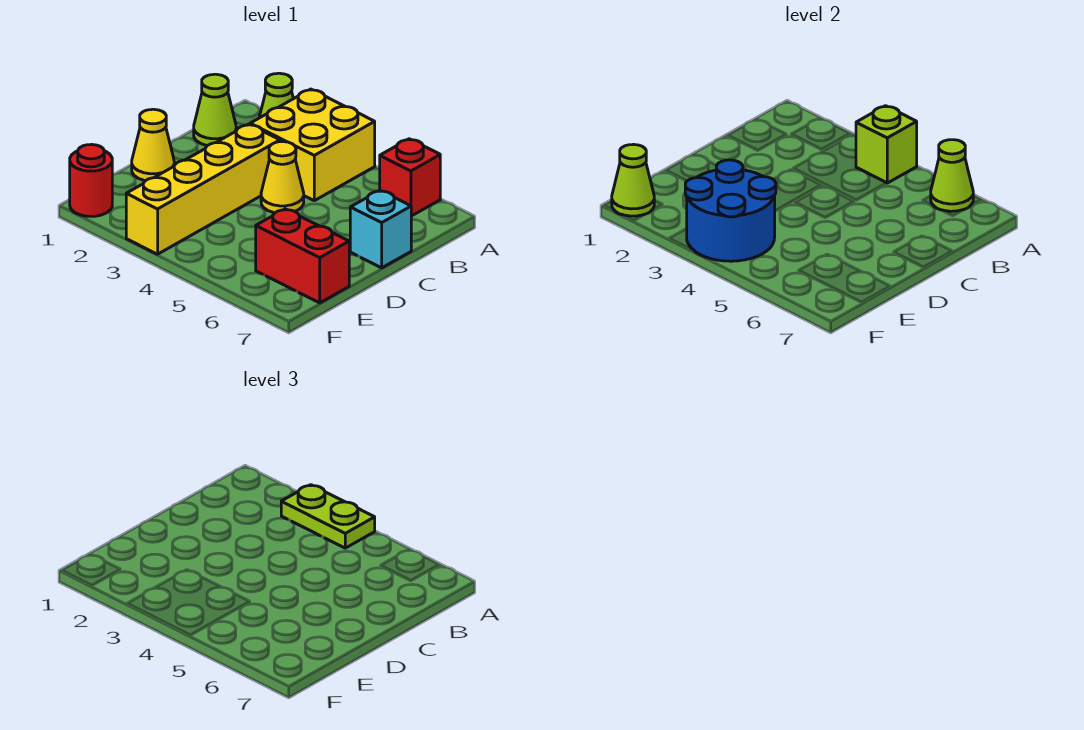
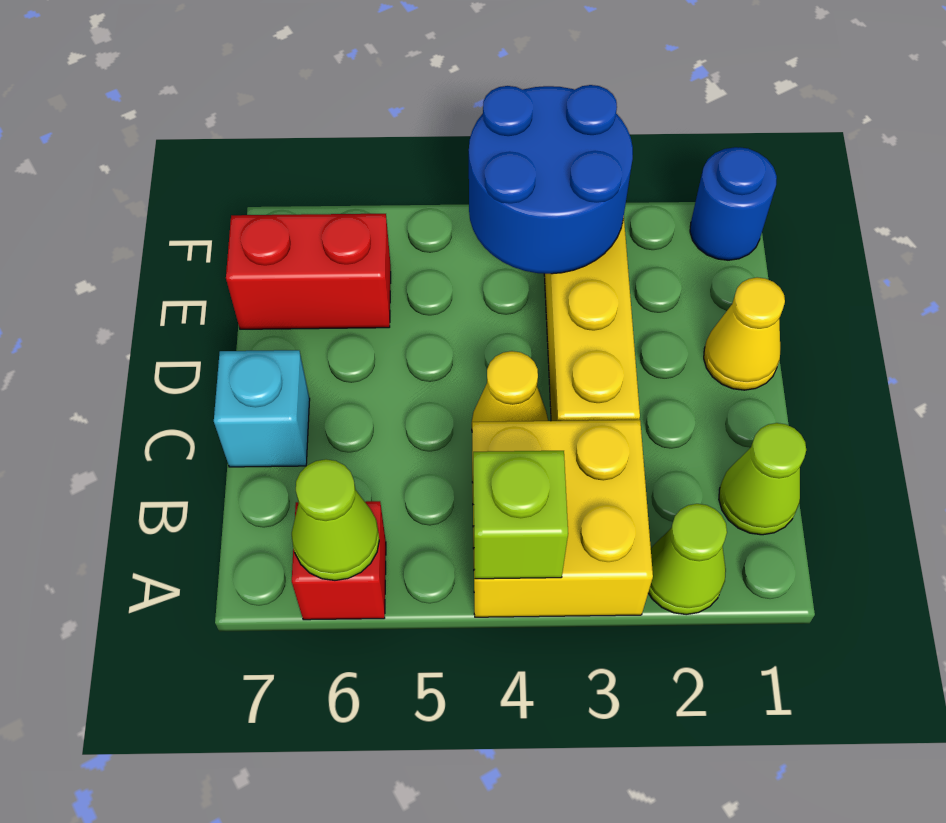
lime 1x2 plate [281,485,375,548] -> none
red 1x1 round brick [70,144,112,216] -> blue 1x1 round brick [690,147,777,260]
lime 1x1 cone [612,144,654,216] -> none

